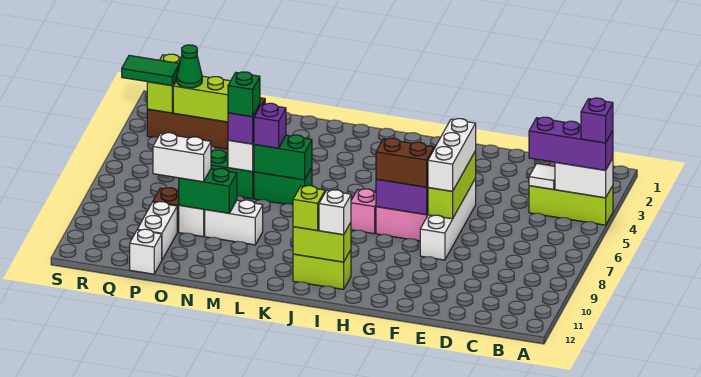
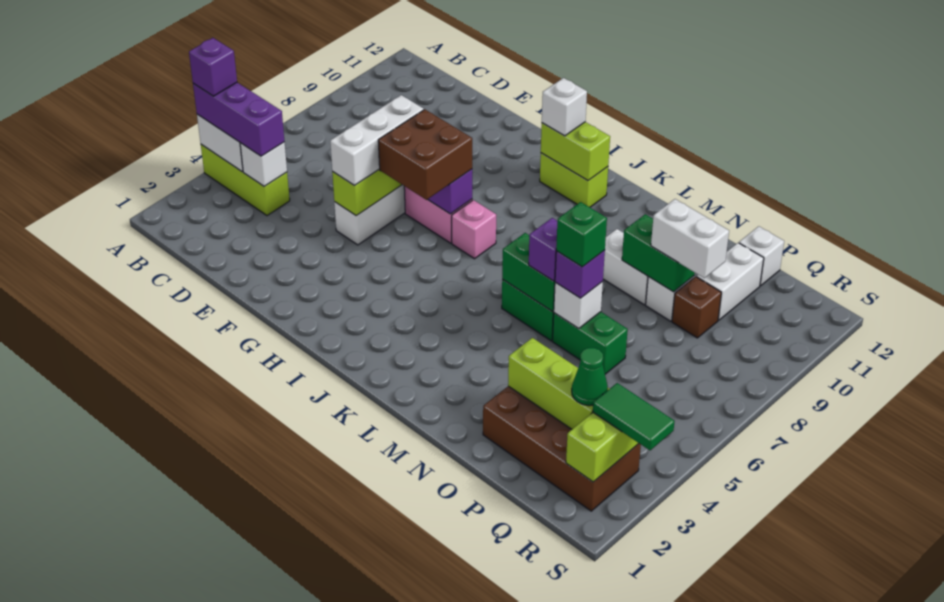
white 1x1 tile [529,164,555,189] -> white 1x1 brick [240,142,287,186]
brown 1x2 brick [376,138,434,187] -> brown 2x2 brick [378,109,472,200]
lime 1x1 brick [293,186,325,230] -> none

